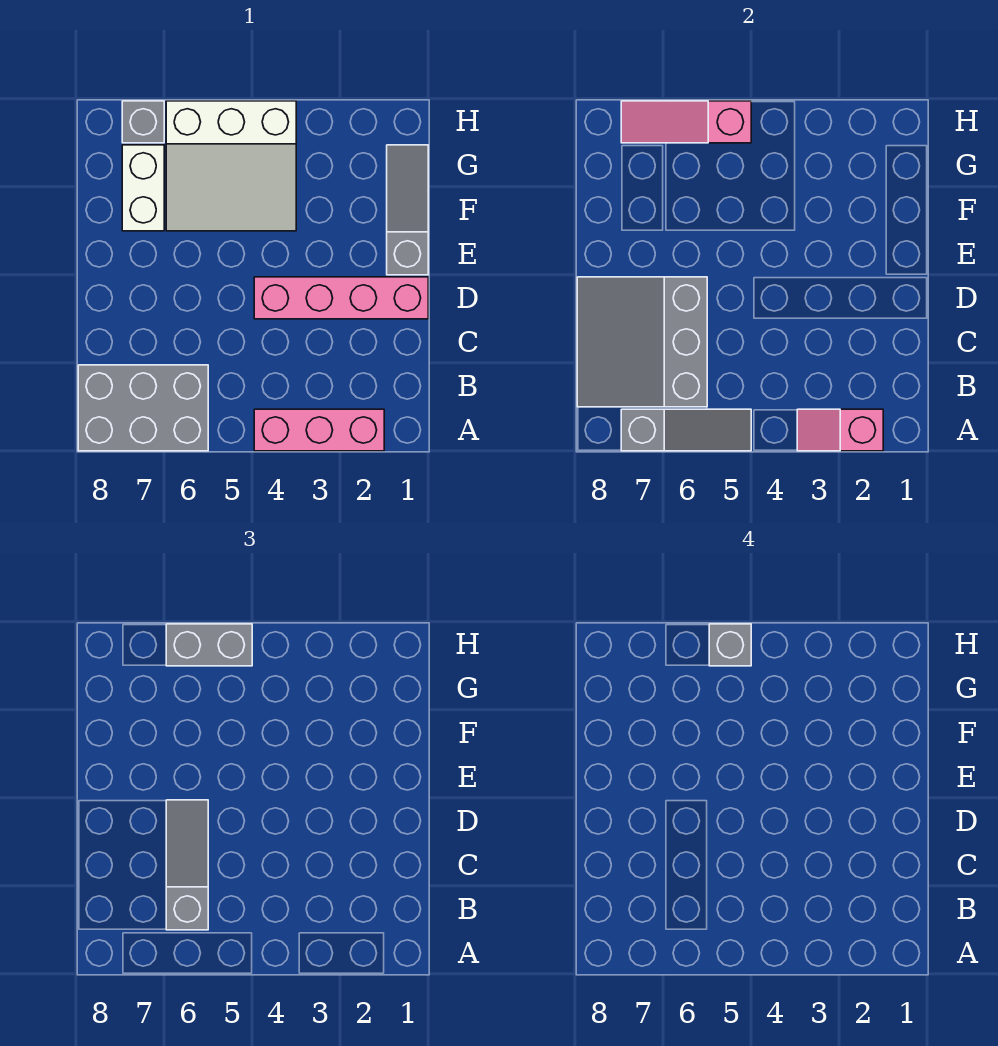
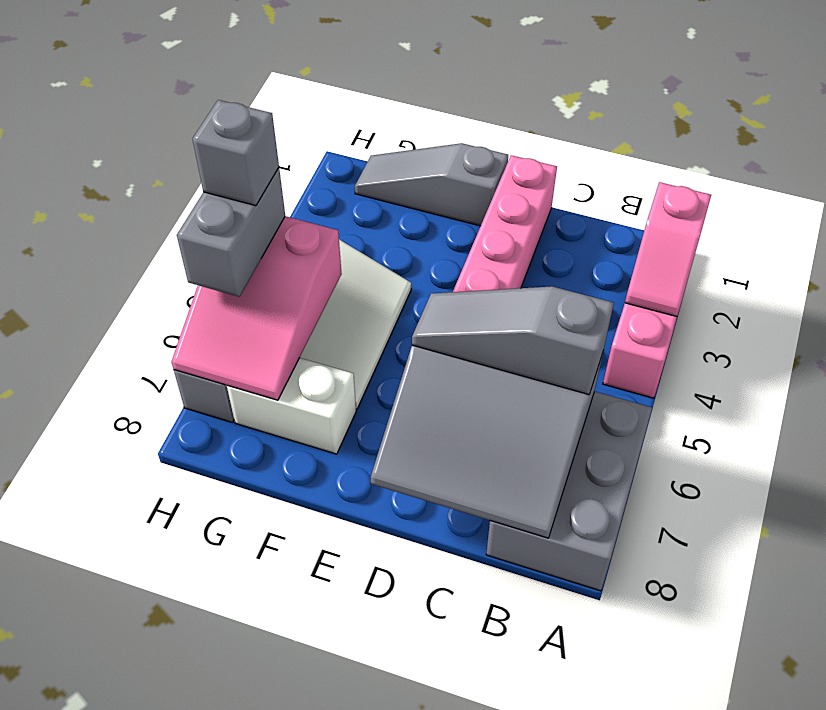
grey 1x3 slope [621,409,751,451] -> none
pink 1x3 slope [621,101,751,143] -> pink 2x3 slope [171,216,342,400]

